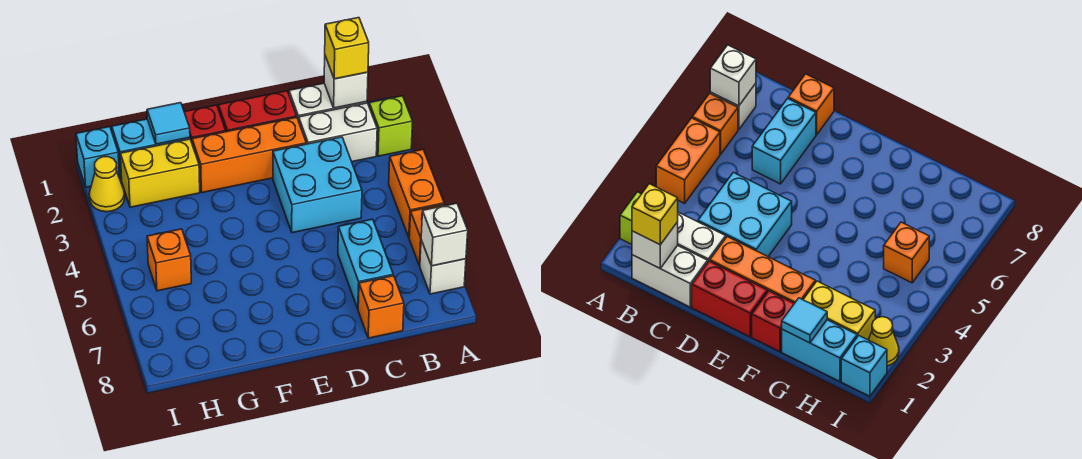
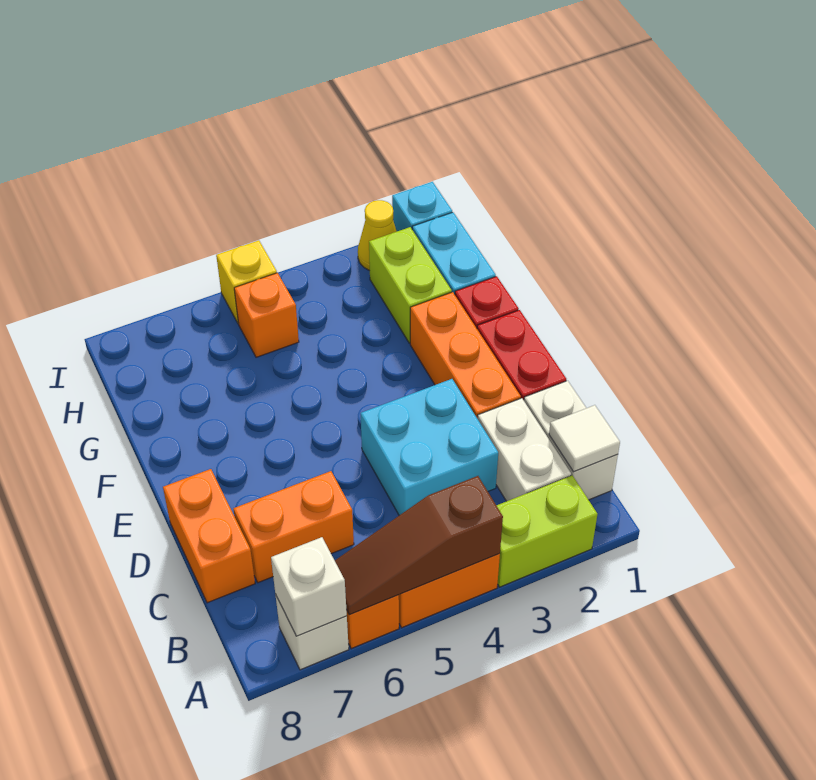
lime 1x1 brick [369,96,413,156] -> lime 1x2 brick [496,475,597,587]
none -> brown 1x3 slope [335,476,503,615]
white 1x1 brick [324,56,368,108] -> white 1x1 tile [549,405,620,472]
yellow 1x1 brick [325,18,369,79] -> yellow 1x1 brick moved to [216,240,277,324]
cyan 1x2 brick [338,219,393,308] -> orange 1x2 brick [233,471,354,583]
orange 1x1 brick [358,276,404,338] -> orange 1x2 brick [163,469,255,603]
cyan 1x1 tile [147,103,190,144] -> none
yellow 1x2 brick [120,139,200,207] -> lime 1x2 brick [369,227,452,343]

